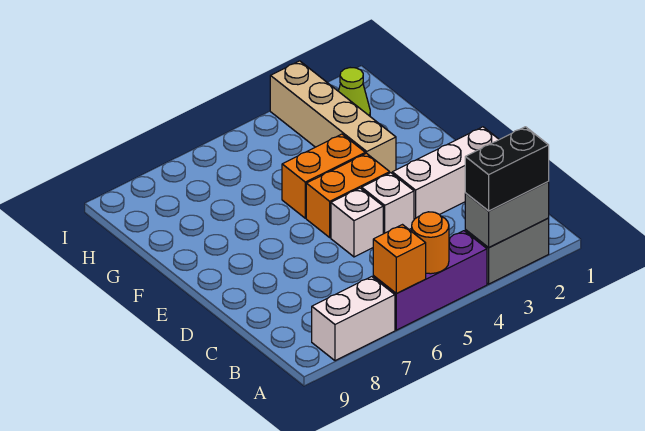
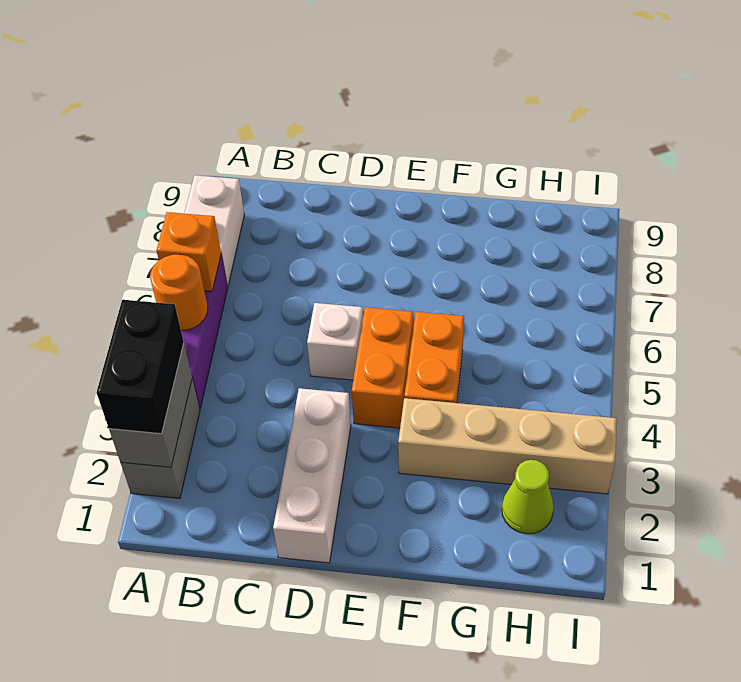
white 1x1 brick [362,173,414,234] -> none

